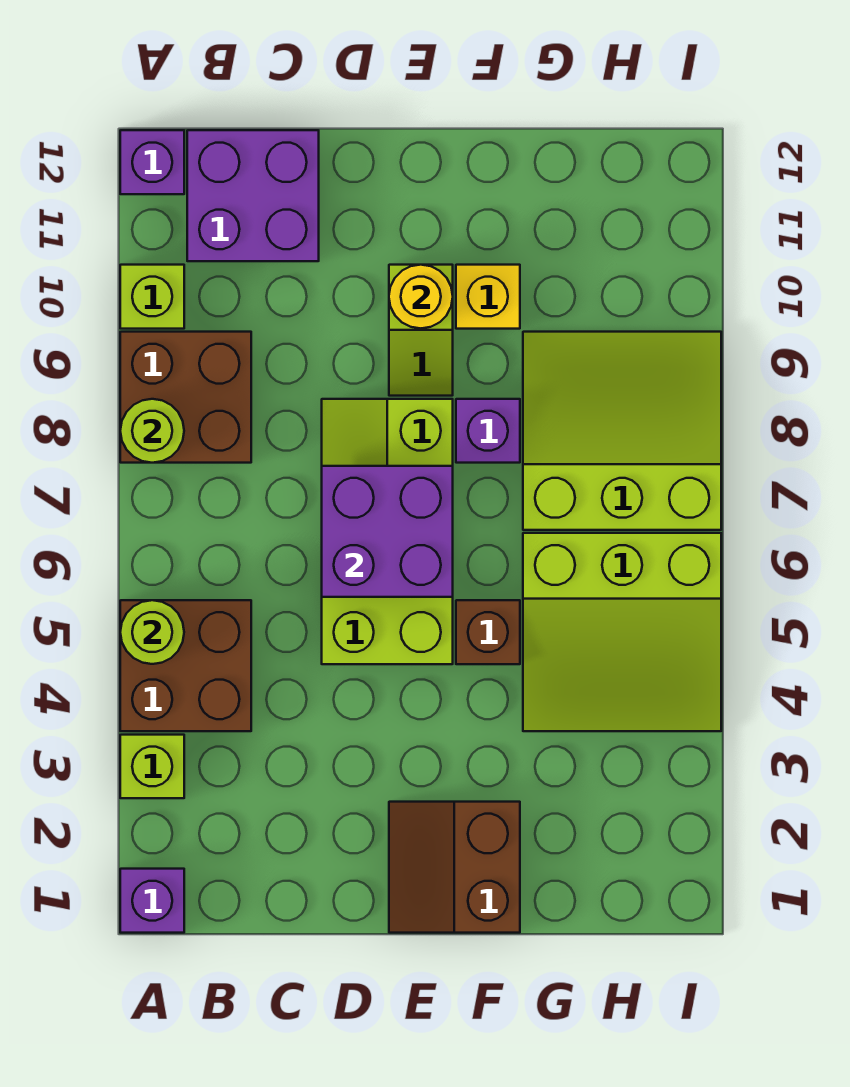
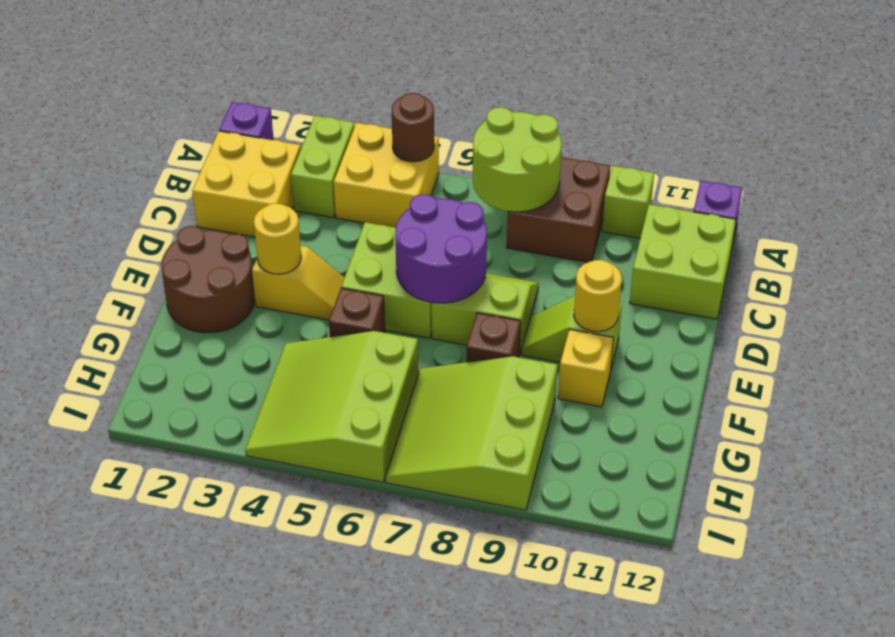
lime 1x1 brick [120,735,184,798] -> lime 1x2 brick [291,116,354,218]
brown 2x2 brick [120,600,251,731] -> yellow 2x2 brick [334,123,439,228]
lime 1x1 round brick [120,600,184,664] -> brown 1x1 round brick [392,93,434,162]
lime 1x1 round brick [120,399,184,463] -> lime 2x2 round brick [473,107,562,212]
none -> yellow 2x2 brick [192,131,301,237]
purple 2x2 brick [187,130,319,261] -> lime 2x2 brick [630,204,736,319]
purple 2x2 brick [322,466,453,597] -> purple 2x2 round brick [395,194,487,303]
brown 2x2 slope [389,802,520,933] -> brown 2x2 round brick [161,226,255,333]
none -> yellow 1x2 slope [252,245,344,320]
none -> yellow 1x1 round brick [254,203,301,274]
purple 1x1 brick [456,399,520,463] -> brown 1x1 brick [467,313,521,362]
lime 3x3 slope [523,332,721,530] -> lime 3x3 slope turned to [386,356,557,510]

